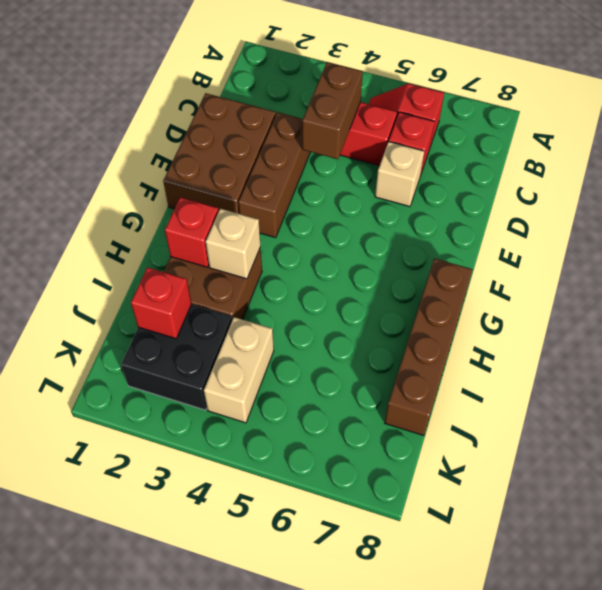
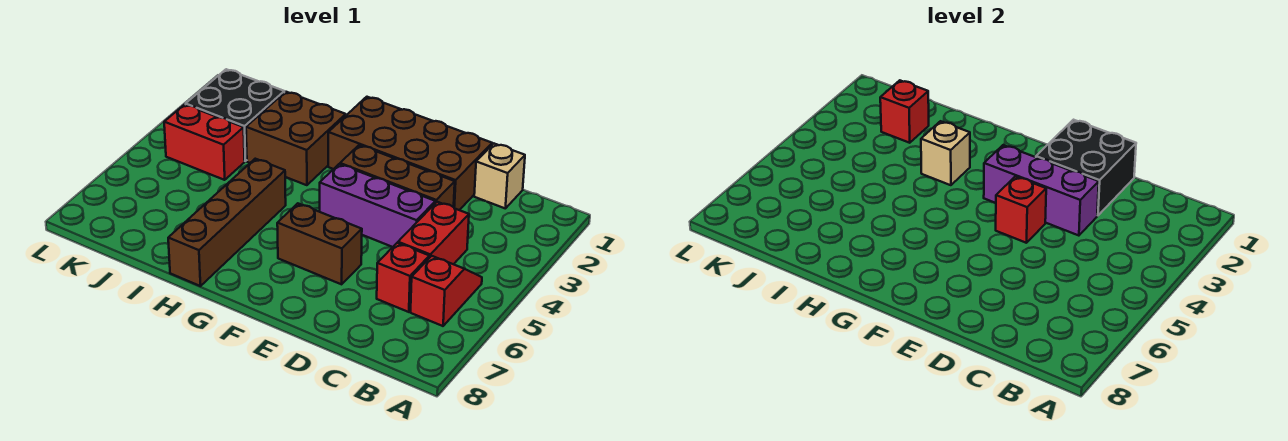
brown 1x2 brick [302,62,363,159] -> brown 1x2 brick moved to [277,203,362,284]
brown 2x3 brick [163,93,276,214] -> brown 2x4 brick [328,97,492,210]
none -> black 2x2 brick [1036,120,1136,216]
none -> purple 1x3 brick [984,145,1099,236]
none -> purple 1x3 brick [320,164,435,247]
tan 1x1 brick [375,142,424,207] -> tan 1x1 brick moved to [474,144,525,208]
brown 1x4 brick [385,258,473,435] -> brown 1x4 brick turned to [168,159,286,286]
red 1x1 brick [165,197,219,267] -> red 1x1 brick moved to [996,176,1046,243]
tan 1x2 brick [204,317,274,423] -> red 1x2 brick [164,104,245,180]

